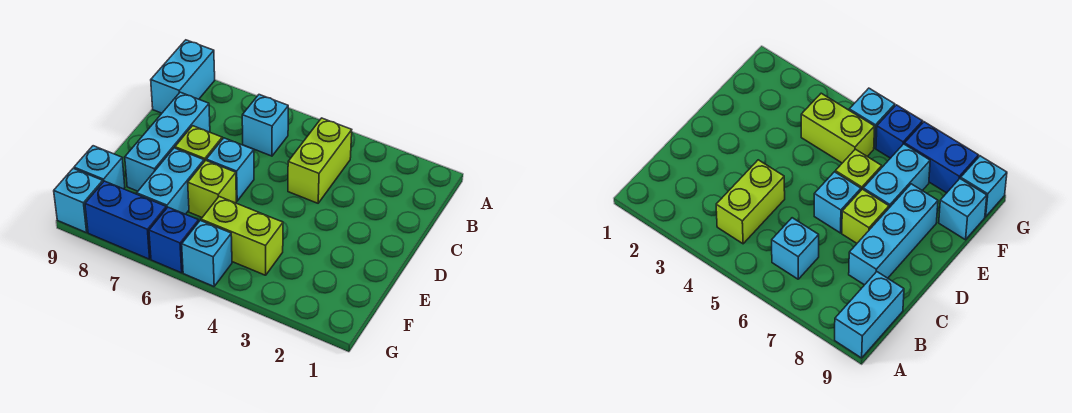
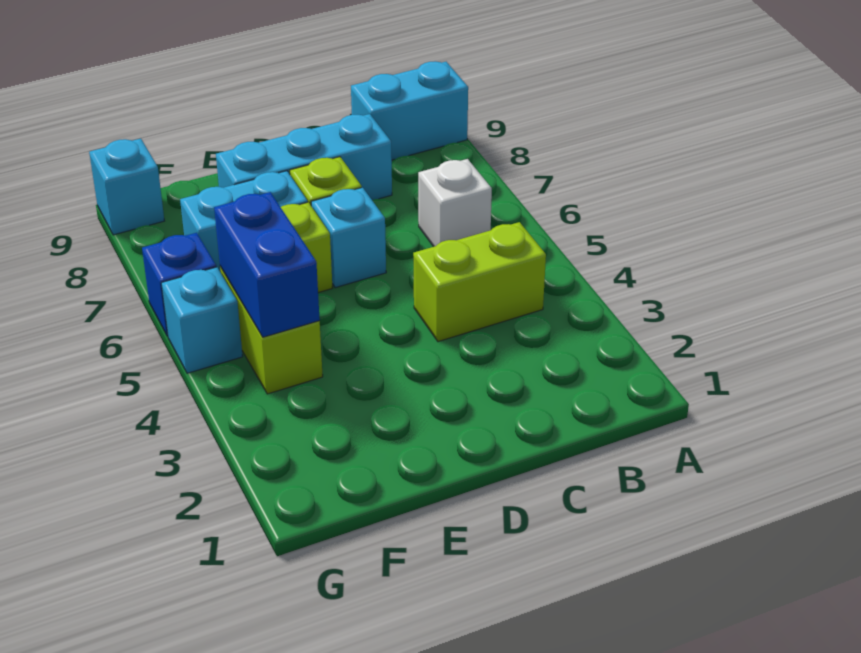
cyan 1x1 brick [242,95,288,156] -> white 1x1 brick [418,159,492,247]
cyan 1x1 brick [74,146,125,189] -> none
blue 1x2 brick [85,181,166,259] -> blue 1x2 brick moved to [214,192,320,337]

